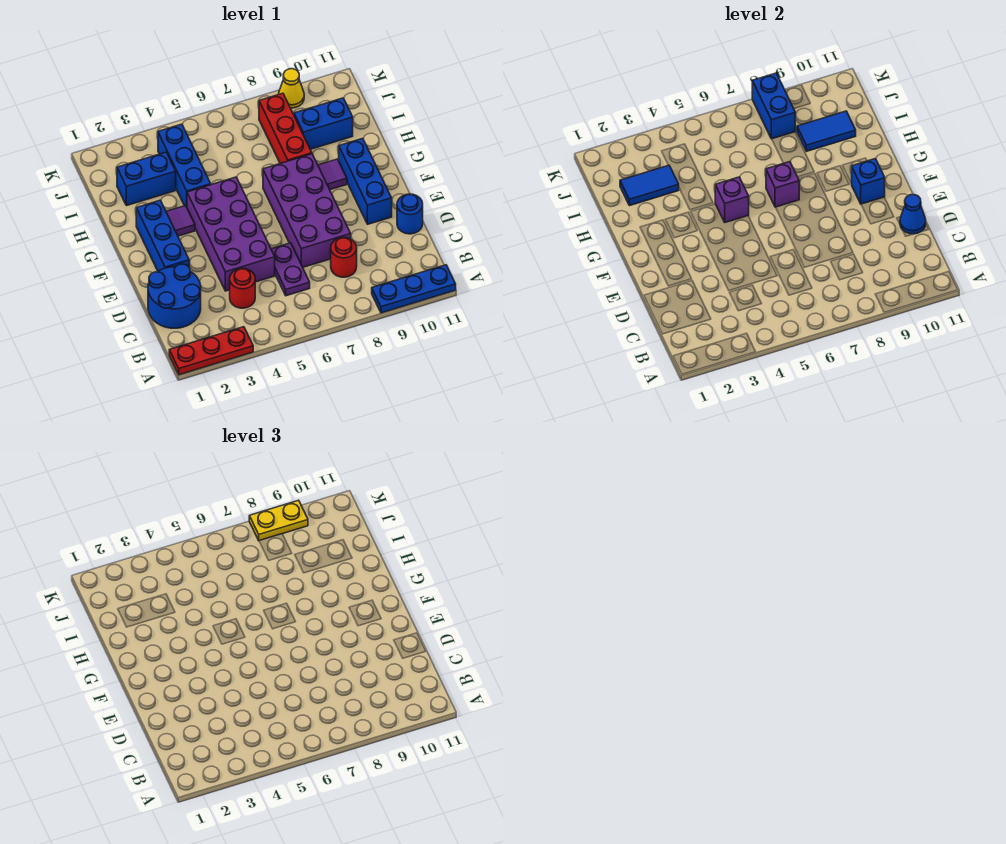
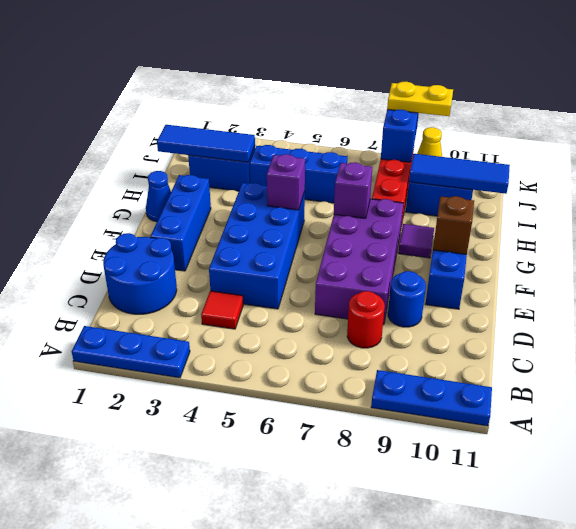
red 1x3 plate [169,327,253,375] -> blue 1x3 plate [72,326,190,378]
red 1x1 round brick [230,268,255,308] -> red 1x1 tile [201,291,243,329]
purple 1x2 plate [271,243,310,296] -> none
purple 2x4 brick [187,177,275,291] -> blue 2x4 brick [209,183,305,309]
blue 1x1 round brick [397,194,423,234] -> blue 1x1 round brick moved to [388,271,426,327]
blue 1x1 cone [900,195,926,234] -> blue 1x1 cone moved to [146,171,171,222]
blue 1x1 brick [852,159,885,204] -> brown 1x1 brick [433,196,474,254]
purple 1x1 tile [166,206,195,236] -> none
blue 1x3 brick [158,124,211,207] -> blue 1x3 brick turned to [250,145,347,203]
blue 1x2 tile [620,165,679,206] -> blue 1x3 tile [157,125,255,162]
blue 1x2 tile [797,111,856,151] -> blue 1x3 tile [409,154,510,194]

